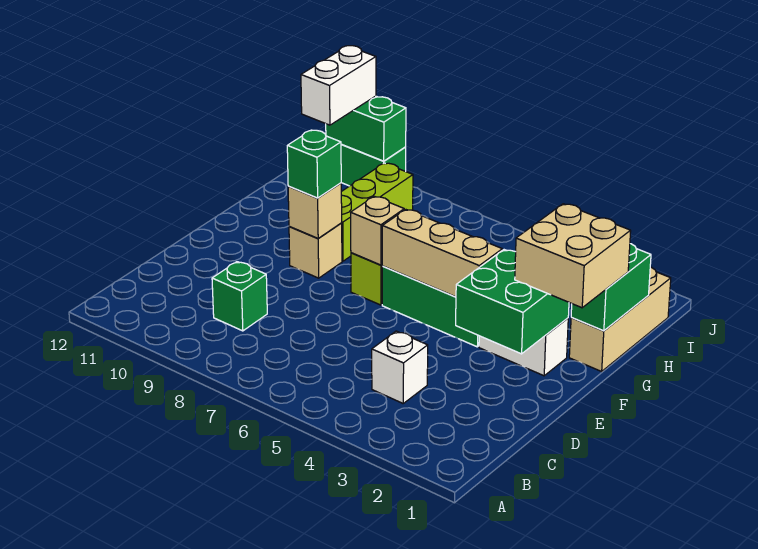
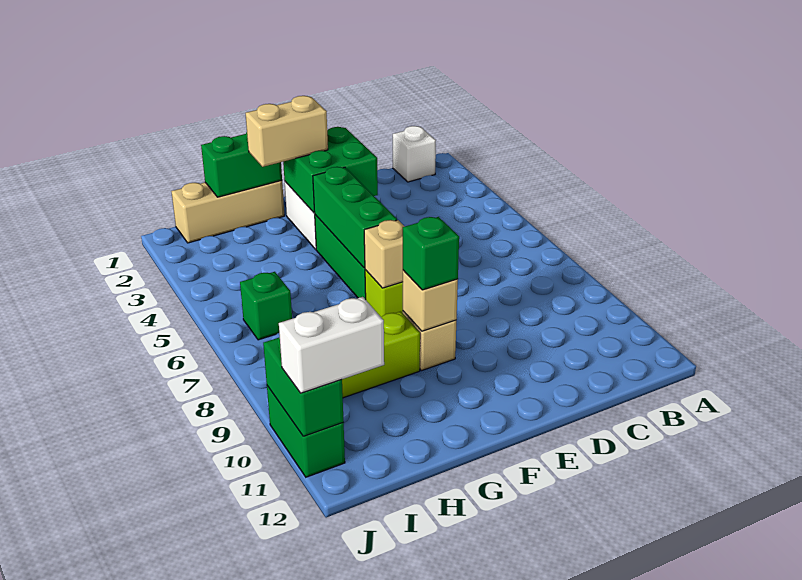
white 1x1 brick [372,331,428,403] -> white 1x1 brick moved to [393,126,436,182]
green 1x1 brick [212,262,267,331] -> green 1x1 brick moved to [240,272,292,340]
tan 2x2 brick [515,204,631,308] -> tan 1x2 brick [245,96,328,167]
tan 1x3 brick [382,210,502,297] -> green 1x3 brick [313,167,397,268]

